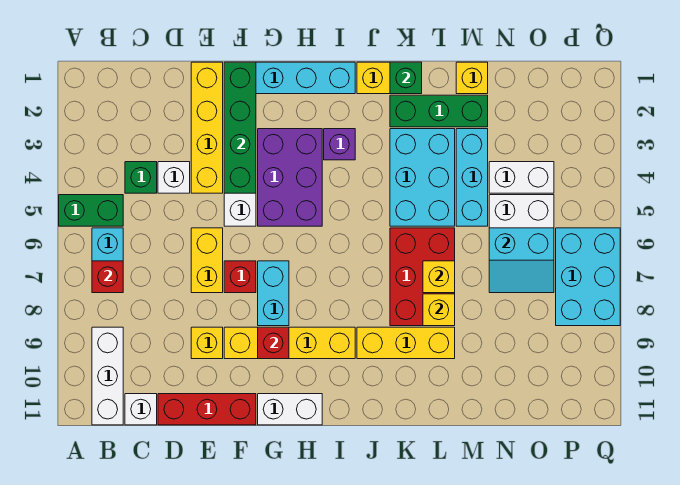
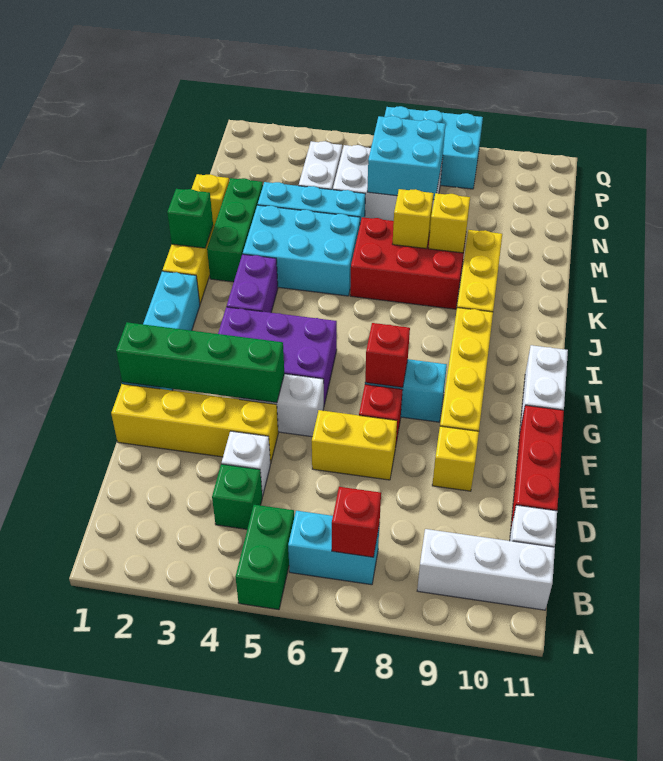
red 1x1 brick [258,327,289,359] -> red 1x1 brick moved to [365,323,410,387]
purple 1x1 brick [324,129,355,160] -> purple 1x2 brick [227,254,278,313]
cyan 2x2 slope [489,228,554,293] -> cyan 2x2 brick [367,116,446,200]

